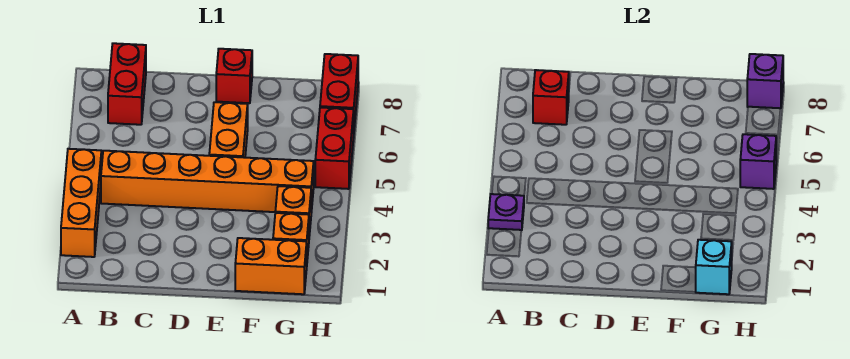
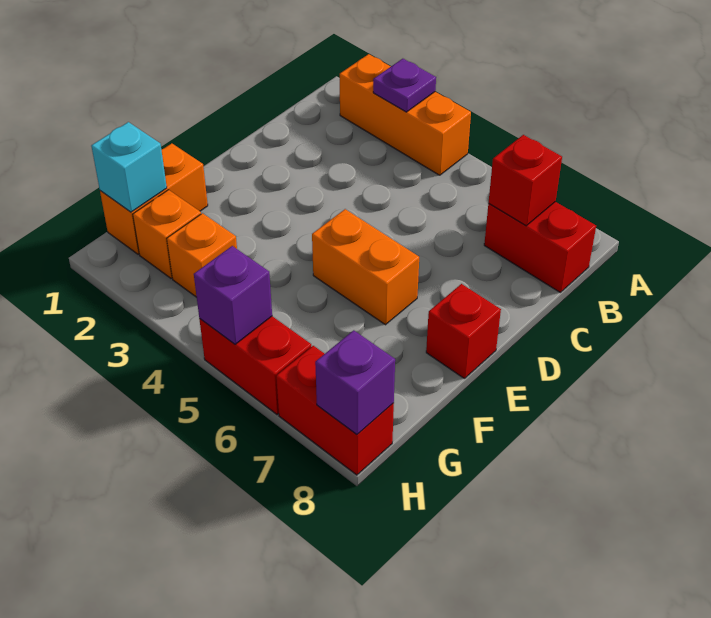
orange 1x6 brick [101,151,314,213] -> none

